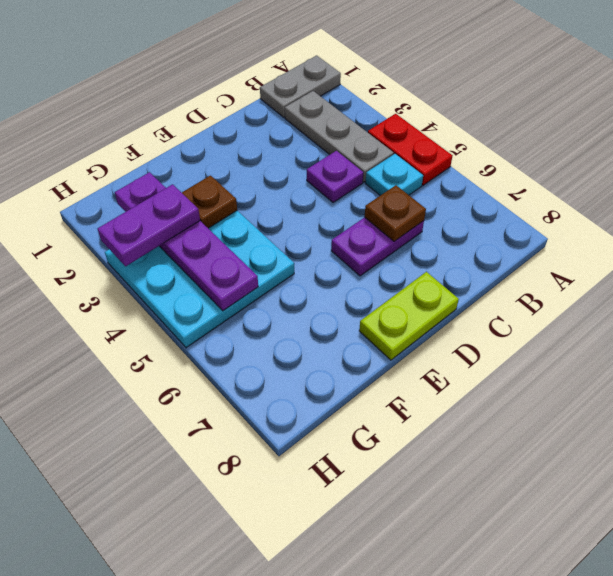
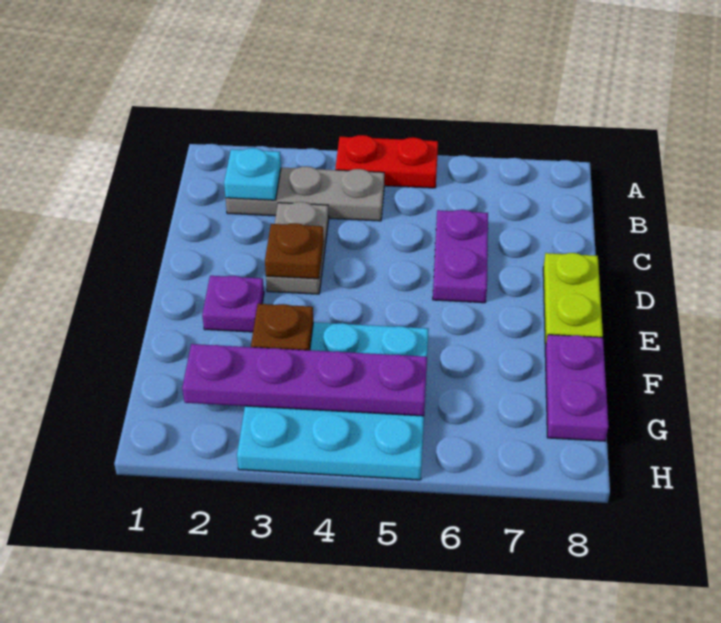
grey 1x2 plate [260,55,341,117] -> grey 1x2 plate moved to [266,202,329,294]
cyan 1x1 plate [365,154,423,196] -> cyan 1x1 plate moved to [224,148,281,200]
purple 1x1 plate [307,151,363,203] -> purple 1x1 plate moved to [202,276,264,332]
brown 1x1 plate [365,185,426,241] -> brown 1x1 plate moved to [265,223,324,279]
purple 1x2 plate [98,184,200,266] -> purple 1x2 plate moved to [545,335,609,441]

